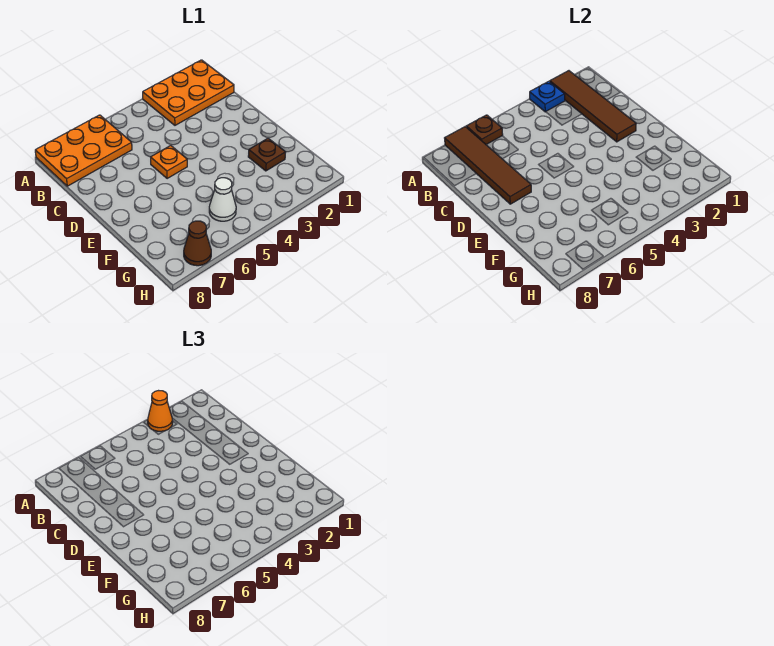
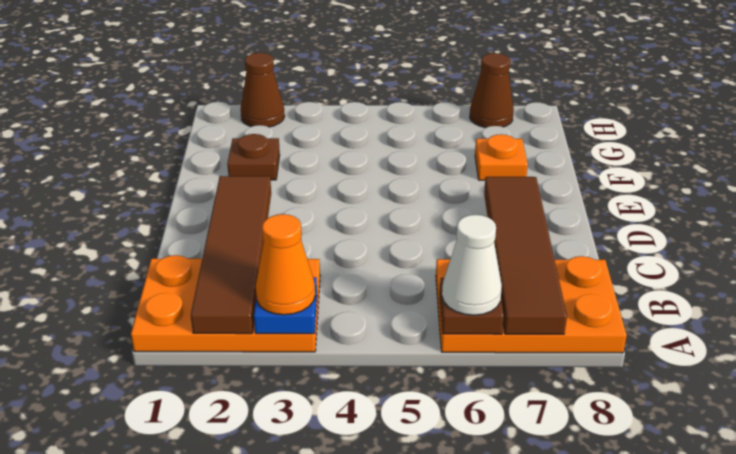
orange 1x1 plate [151,146,187,179] -> orange 1x1 plate moved to [475,134,528,180]
white 1x1 cone [209,178,236,221] -> white 1x1 cone moved to [442,215,502,315]
none -> brown 1x1 cone [241,53,285,127]

